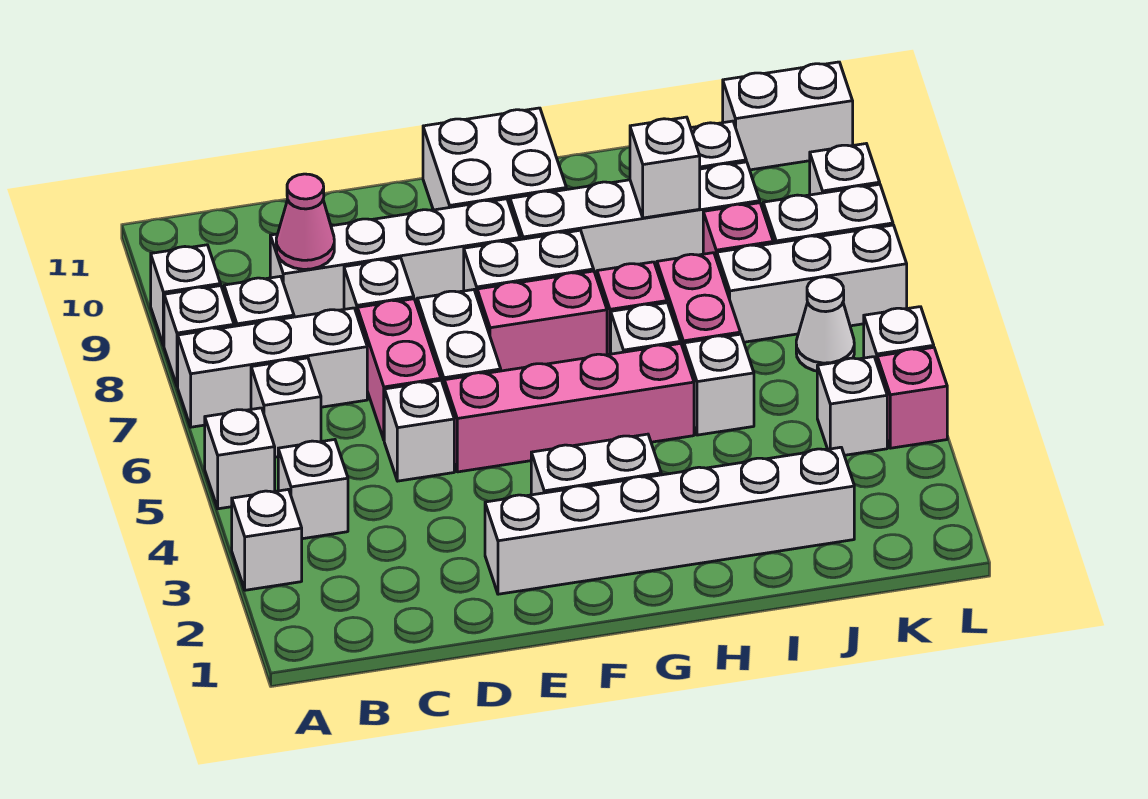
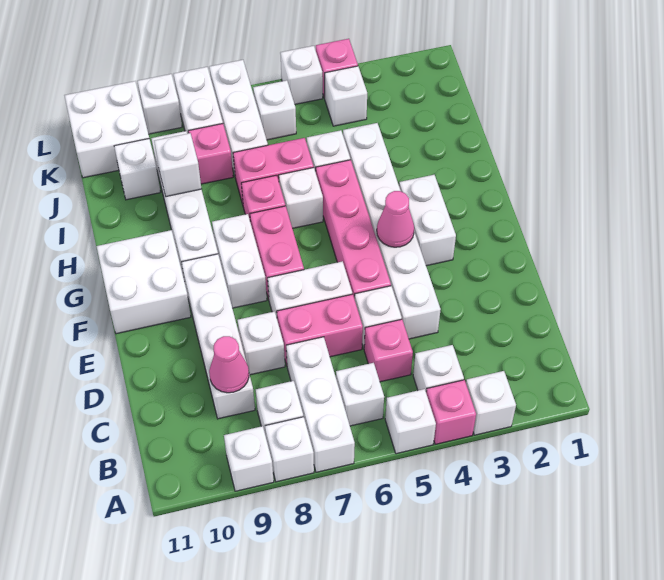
none -> pink 1x1 brick [426,380,476,444]
none -> pink 1x1 brick [364,319,413,382]
white 1x6 brick [485,447,854,594] -> white 1x6 brick moved to [343,123,441,339]
none -> pink 1x1 cone [377,191,414,247]
white 1x1 cone [796,277,854,371] -> white 1x1 brick [253,80,296,140]
white 1x2 brick [723,62,853,170] -> white 2x2 brick [64,81,149,178]

